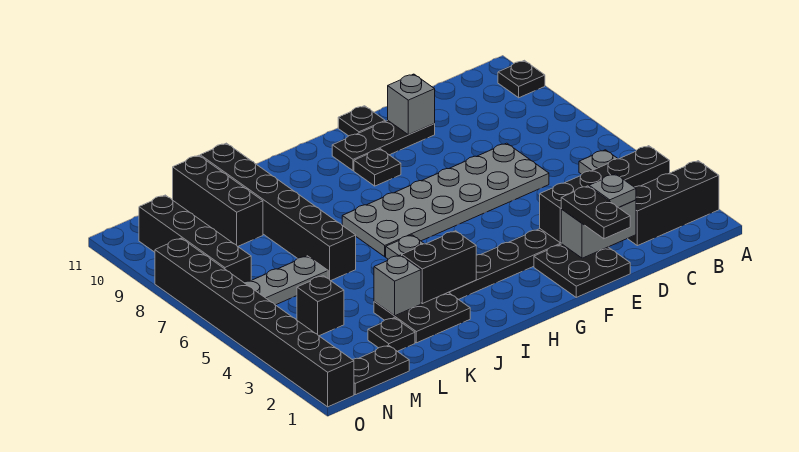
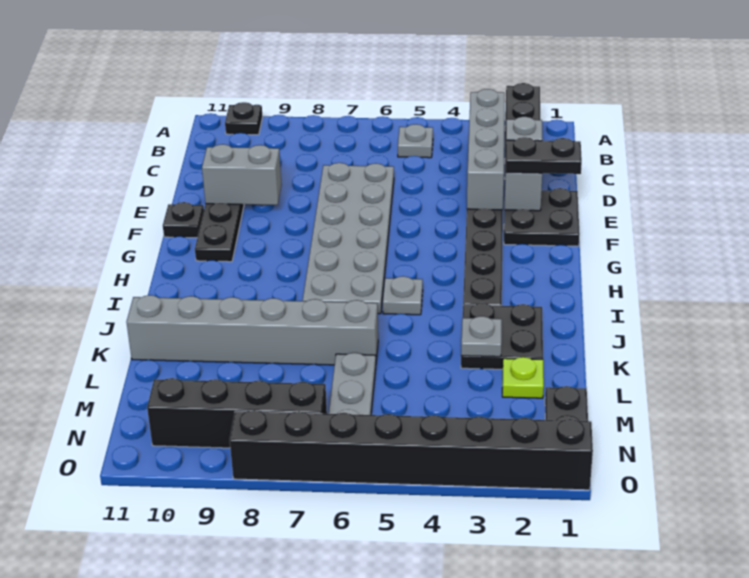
black 1x4 brick [540,146,670,243] -> grey 1x4 brick [467,89,505,210]
grey 1x1 brick [388,74,435,135] -> grey 1x2 brick [202,144,282,205]
black 1x1 plate [354,149,401,186] -> none
black 1x2 brick [402,231,476,304] -> none
grey 1x1 brick [374,255,421,316] -> grey 1x1 plate [461,316,502,357]
black 1x6 brick [200,143,356,281] -> grey 1x6 brick [126,295,378,365]
black 1x1 plate [368,318,415,351] -> lime 1x1 plate [502,357,544,398]
black 1x3 brick [173,155,263,246] -> none
black 1x1 brick [297,276,344,336] -> none

